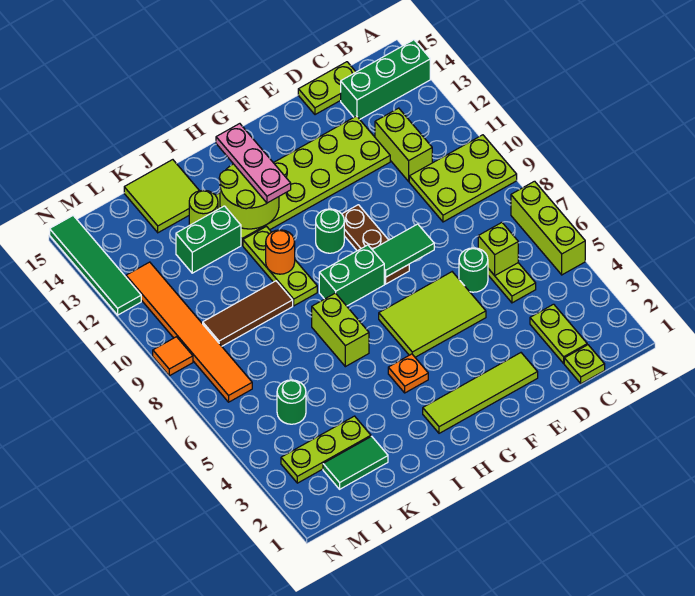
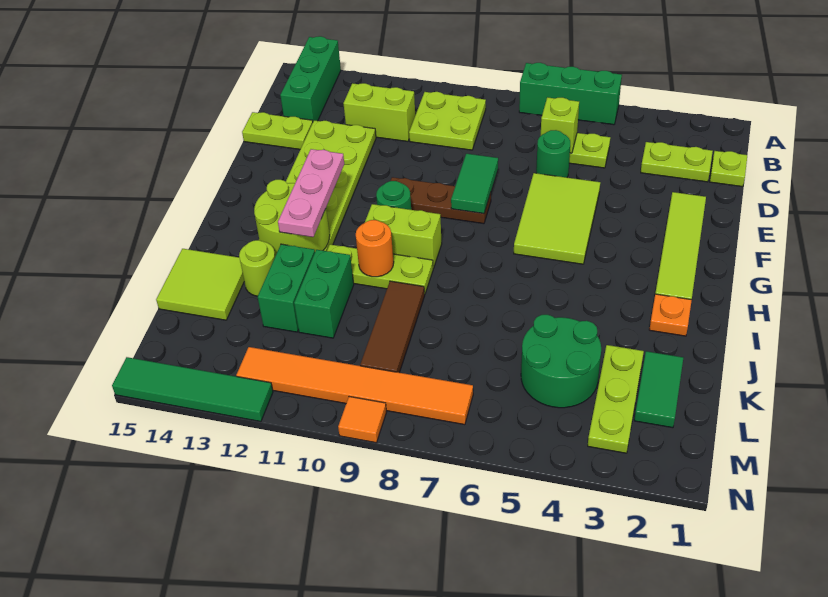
lime 1x3 brick [511,181,585,275] -> green 1x3 brick [519,63,622,125]
lime 2x3 plate [409,135,517,222] -> lime 2x2 plate [409,92,486,150]
lime 1x2 plate [298,62,356,115] -> lime 1x2 plate turned to [242,112,313,149]
green 1x2 brick [319,245,384,306] -> green 1x2 brick moved to [294,250,354,338]
orange 1x1 plate [388,354,428,393] -> orange 1x1 plate moved to [649,294,692,336]
pink 1x3 plate [216,124,291,203] -> pink 1x3 plate turned to [278,149,344,237]
lime 1x2 brick [312,293,369,367] -> lime 1x2 brick moved to [365,204,442,268]
green 1x1 round brick [277,380,306,424] -> green 2x2 round brick [521,315,601,408]

